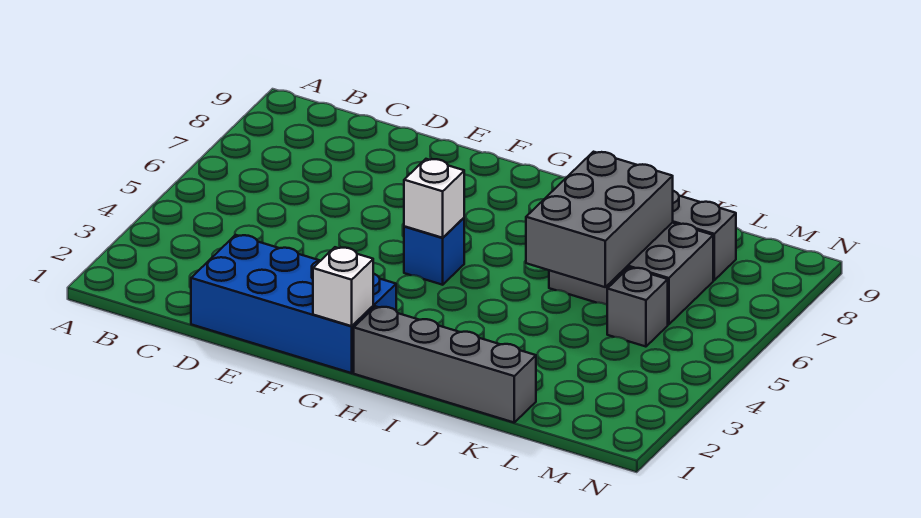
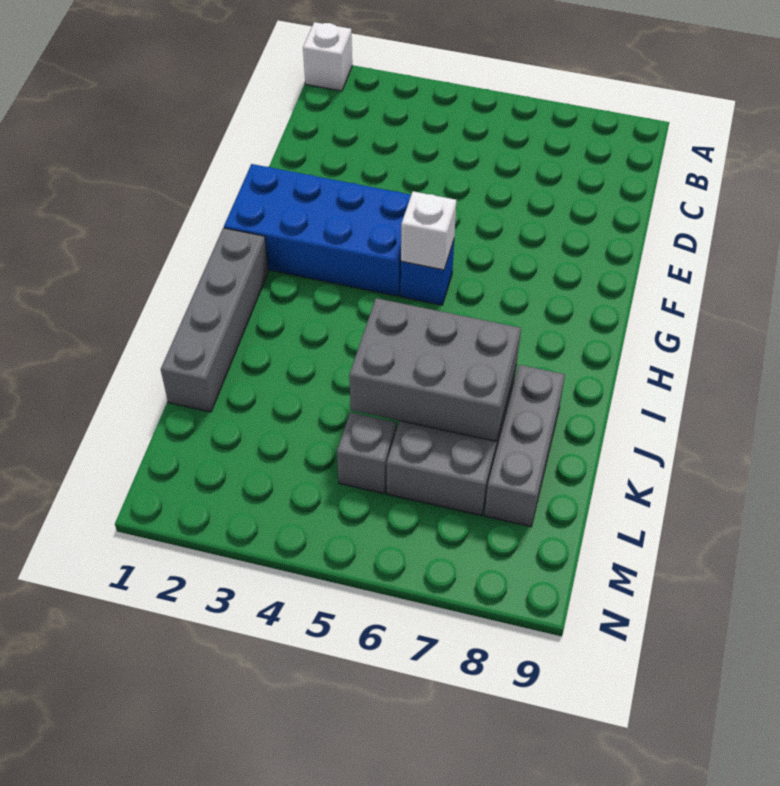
blue 2x4 brick [191,235,396,373] -> blue 2x4 brick turned to [224,164,411,296]
white 1x1 brick [313,247,373,326] -> white 1x1 brick moved to [303,22,352,91]

